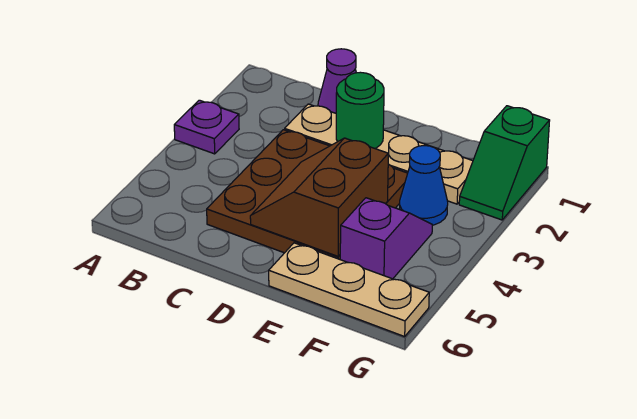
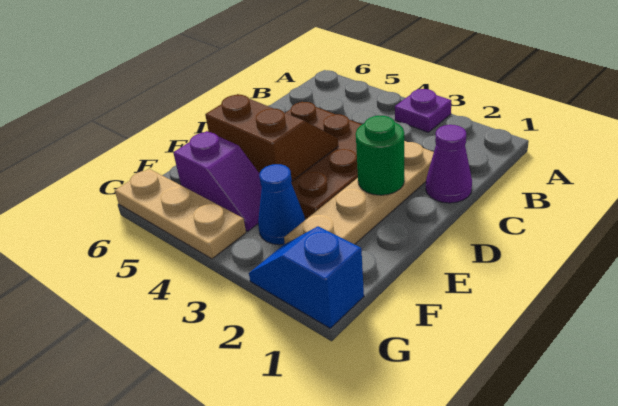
tan 1x3 plate [269,243,429,337] -> tan 1x3 plate turned to [115,169,246,259]
green 1x2 slope [459,106,550,220] -> blue 1x2 slope [249,226,364,328]

